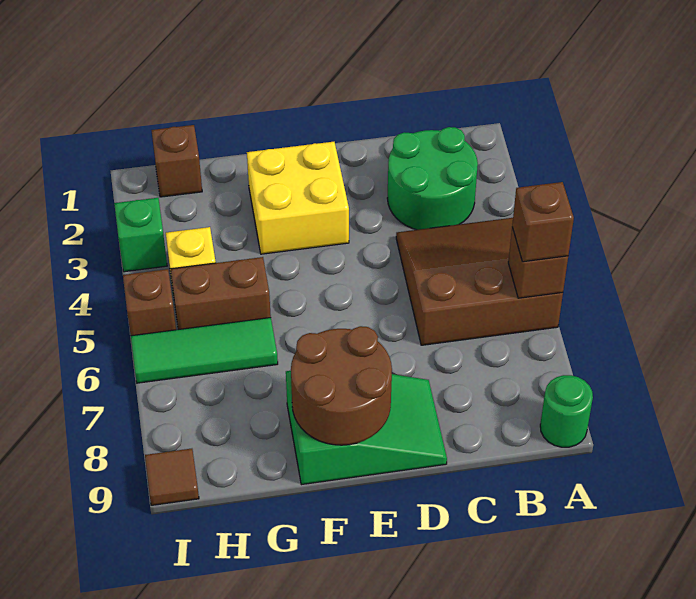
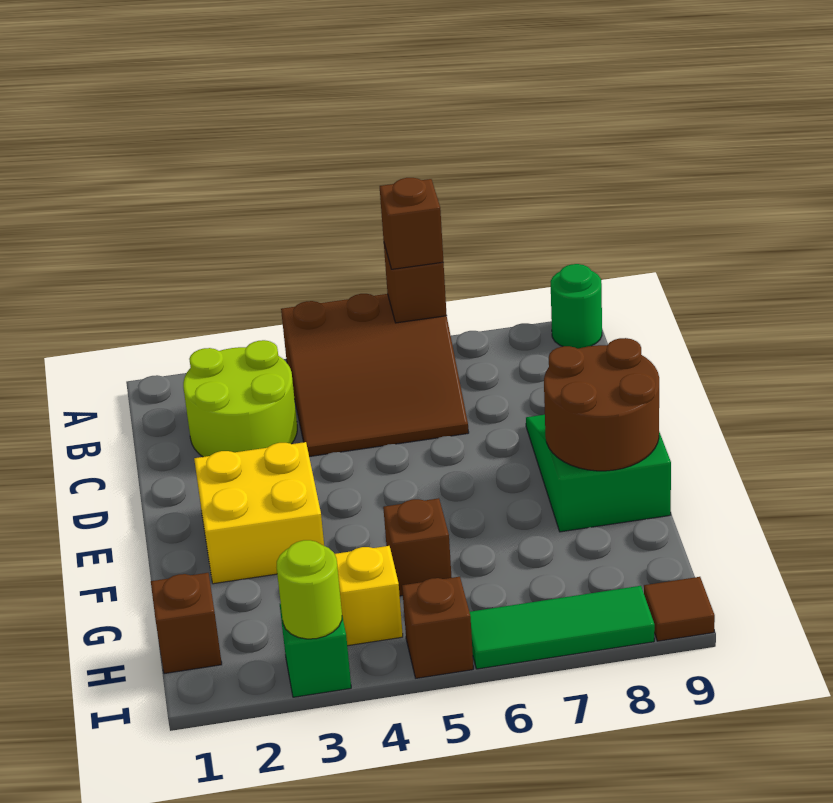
brown 3x3 slope [396,218,563,345] -> brown 3x3 slope turned to [281,294,469,457]
green 2x2 round brick [387,127,478,230] -> lime 2x2 round brick [183,340,297,457]
brown 1x2 brick [171,257,271,329] -> brown 1x1 brick [383,498,452,596]
green 1x3 tile [131,318,278,383] -> green 1x3 tile turned to [470,586,655,669]
none -> lime 1x1 round brick [277,540,342,639]

